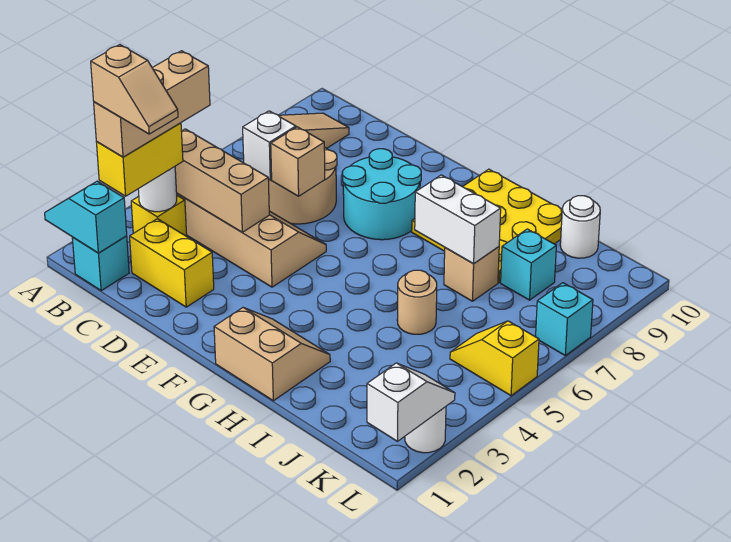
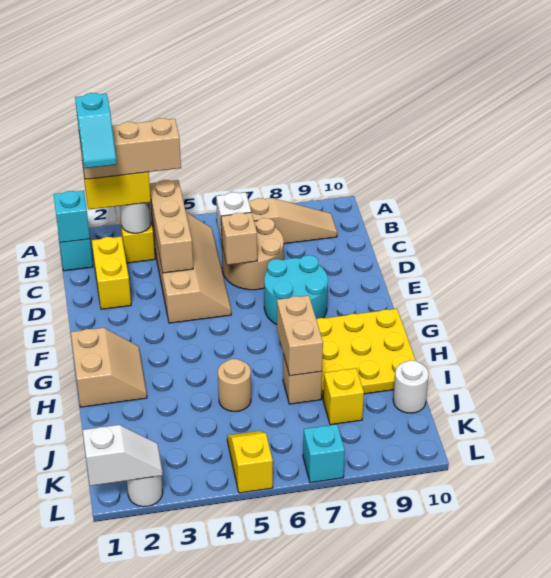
tan 1x2 slope [91,45,178,134] -> cyan 1x2 slope [75,93,117,168]
white 1x2 brick [415,175,501,264] -> tan 1x2 brick [277,295,323,376]
cyan 1x1 brick [501,229,556,300] -> yellow 1x1 brick [323,368,364,425]

